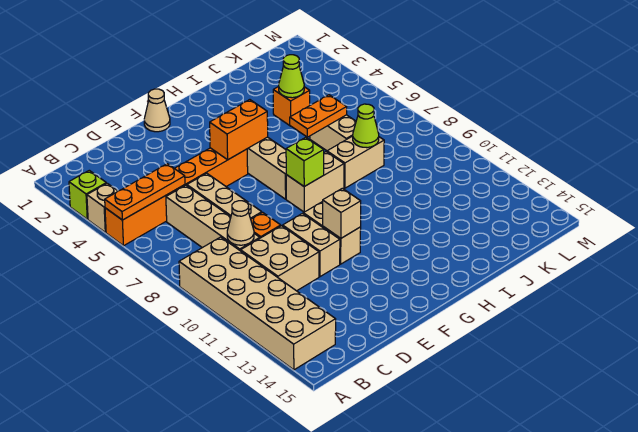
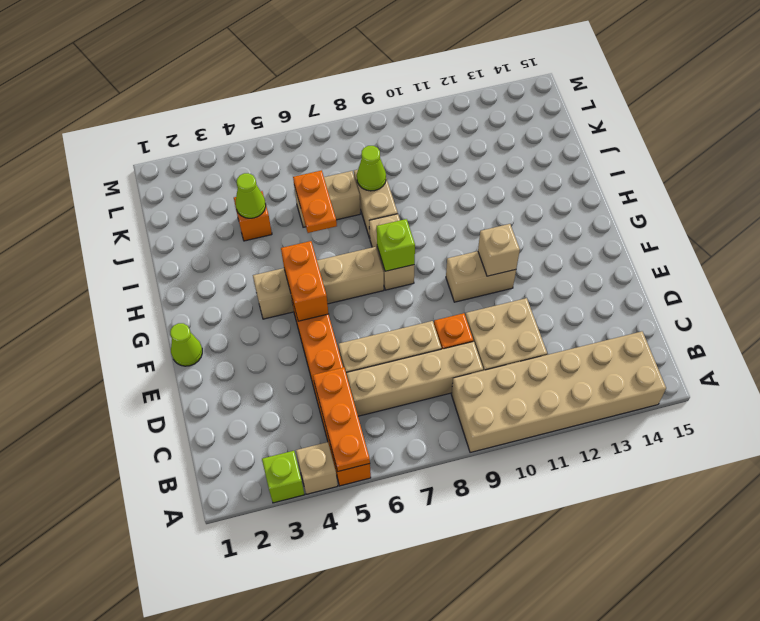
tan 1x1 cone [227,201,254,245] -> none
tan 1x2 brick [283,214,340,277] -> none
tan 1x1 cone [144,89,170,132] -> lime 1x1 cone [170,323,202,366]

